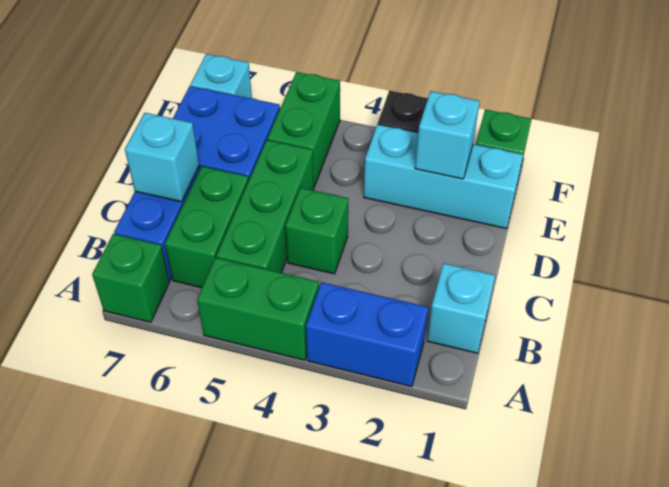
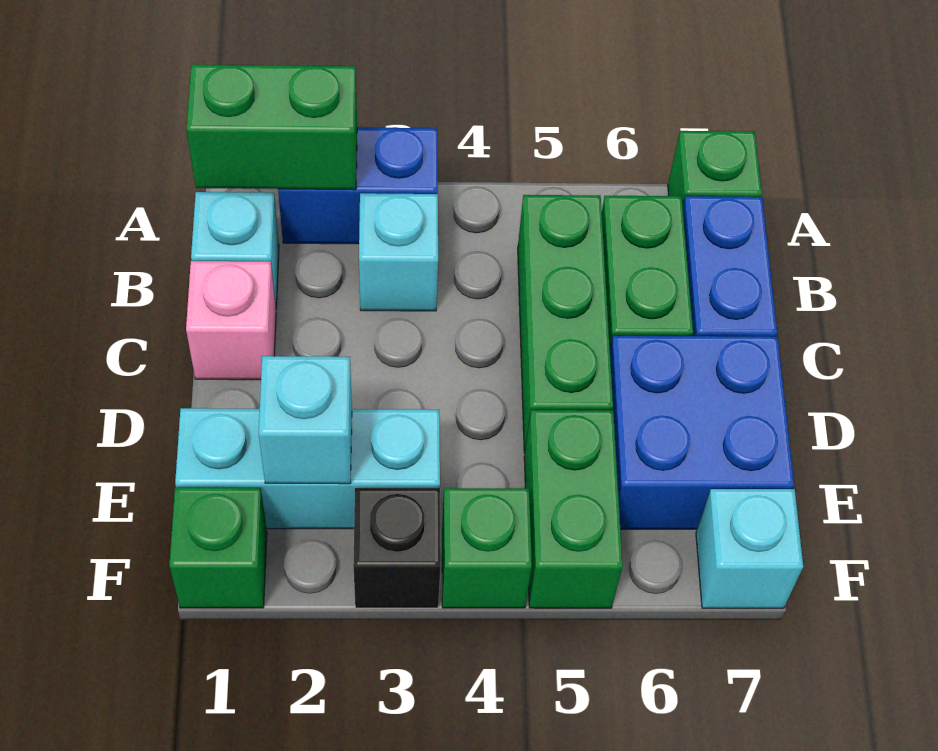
green 1x2 brick [197,258,319,360] -> green 1x2 brick moved to [186,64,357,190]
none -> pink 1x1 brick [186,261,276,380]
green 1x1 brick [285,188,348,274] -> green 1x1 brick moved to [442,488,532,608]
cyan 1x1 brick [125,113,199,202] -> cyan 1x1 brick moved to [359,193,438,311]

